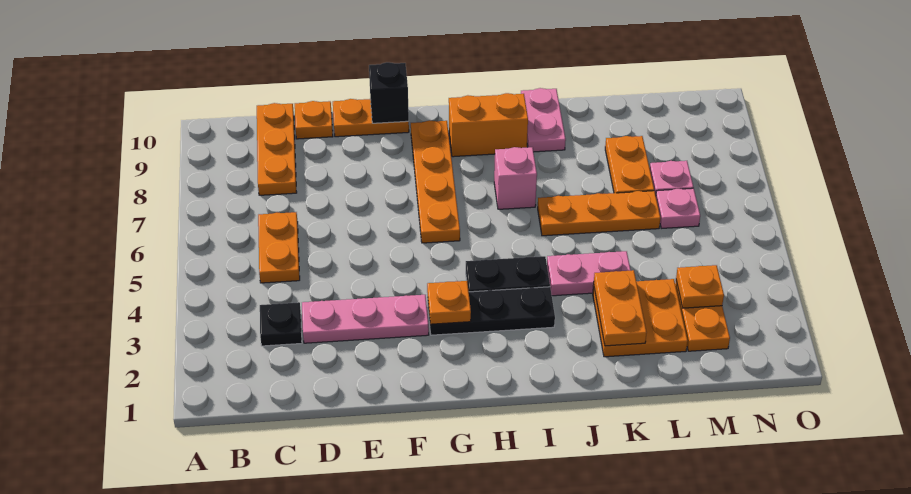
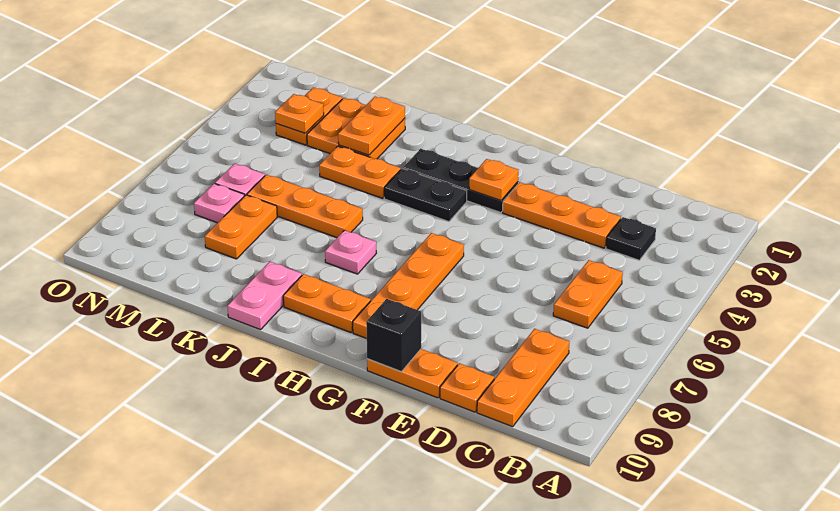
pink 1x3 plate [302,295,429,343] -> orange 1x3 plate [503,182,621,248]
orange 1x2 brick [449,93,528,157] -> orange 1x2 plate [283,274,371,332]
pink 1x1 brick [494,147,537,209] -> pink 1x1 plate [325,230,376,274]
pink 1x2 plate [547,251,631,296] -> orange 1x2 plate [319,146,401,198]

